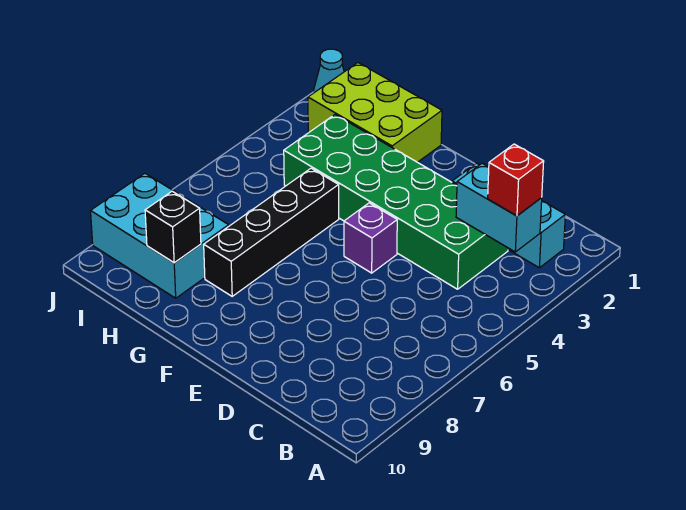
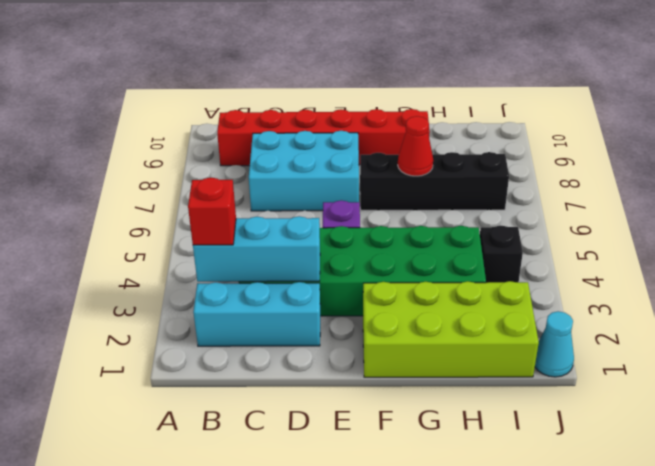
cyan 1x2 brick [456,163,542,252] -> cyan 1x3 brick [193,216,320,282]
none -> red 1x6 brick [217,109,430,166]
lime 2x3 brick [308,63,442,162] -> lime 2x4 brick [363,281,539,377]
black 1x4 brick [204,168,339,296] -> black 1x4 brick turned to [360,152,509,210]
none -> red 1x1 cone [398,116,433,176]
cyan 2x3 brick [91,173,229,298] -> cyan 2x3 brick moved to [249,131,359,211]
black 1x1 brick [145,191,201,263] -> black 1x1 brick moved to [480,226,523,283]

